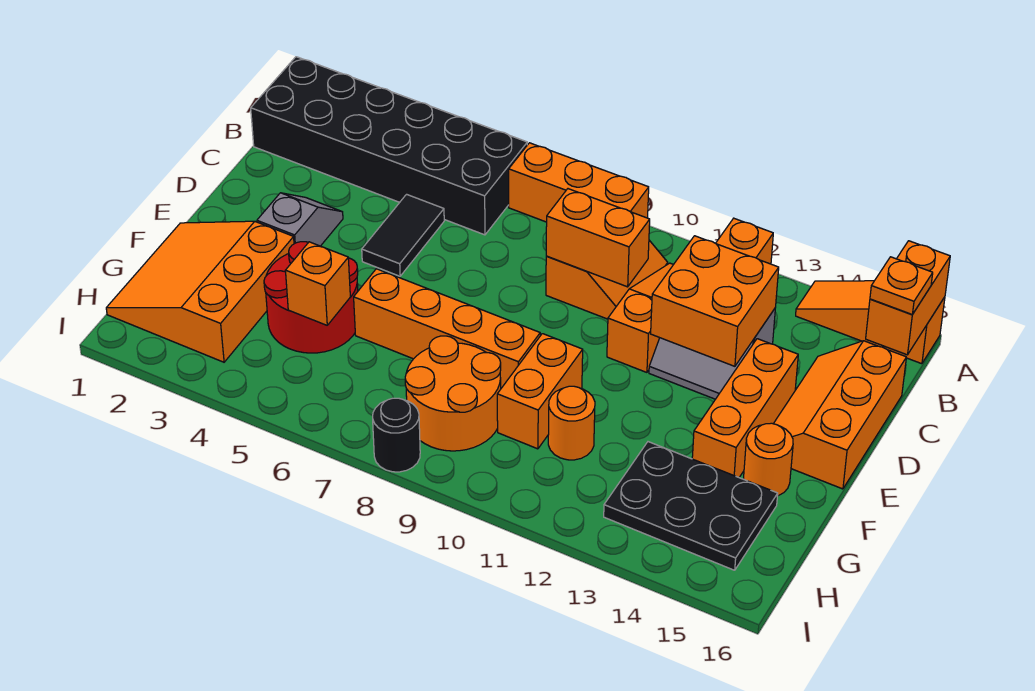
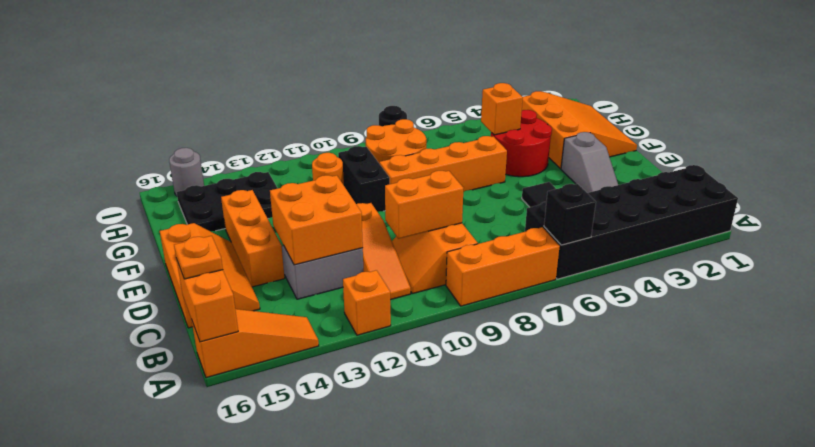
none -> black 1x1 brick [544,184,596,245]
orange 1x2 brick [497,334,583,449] -> black 1x2 brick [338,146,390,212]
orange 1x1 round brick [744,423,793,496] -> none
none -> grey 1x1 round brick [169,148,204,196]

